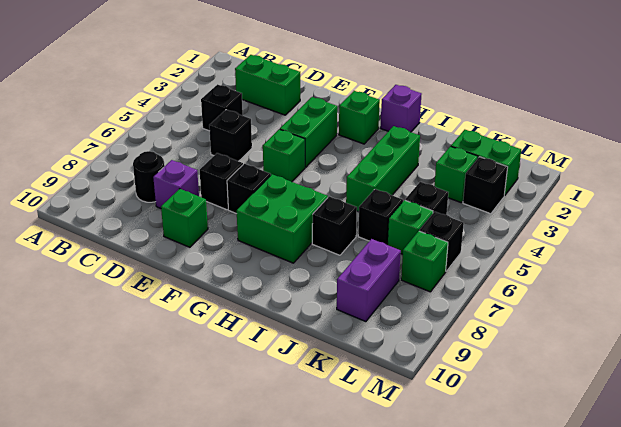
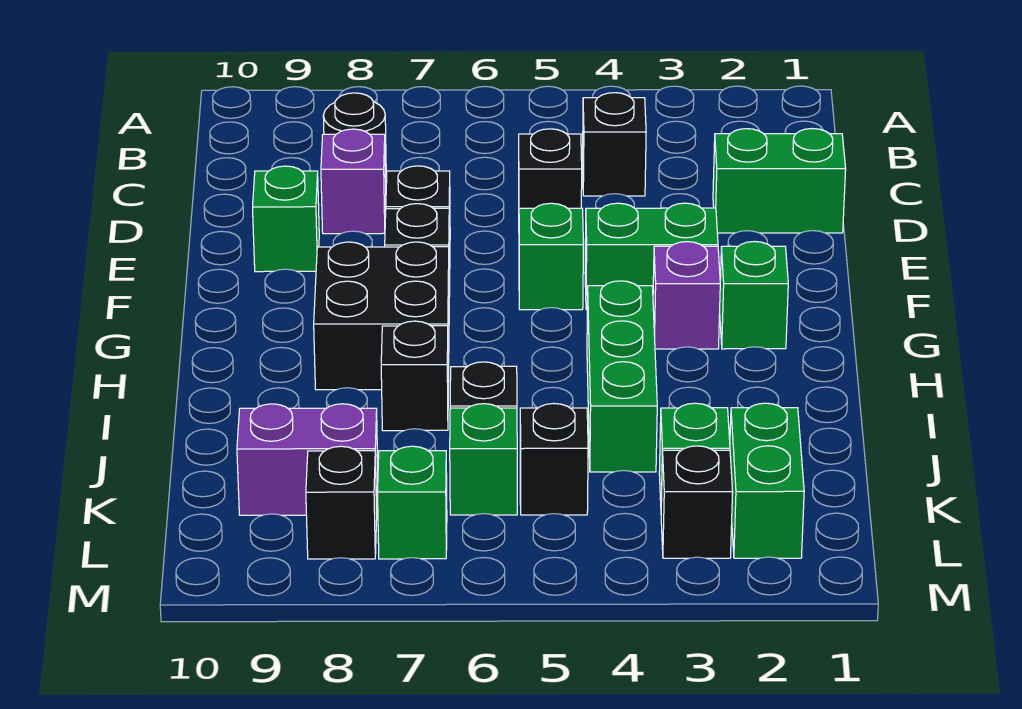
green 1x2 brick [235,55,300,115] -> green 1x2 brick turned to [713,129,846,233]
green 2x2 brick [237,174,328,263] -> black 2x2 brick [314,242,449,390]
purple 1x1 brick [381,85,422,132] -> purple 1x1 brick moved to [653,242,720,349]
green 1x3 brick [346,126,420,212] -> green 1x3 brick turned to [587,281,657,472]
black 1x1 brick [419,212,464,271] -> black 1x1 brick moved to [306,446,377,559]

